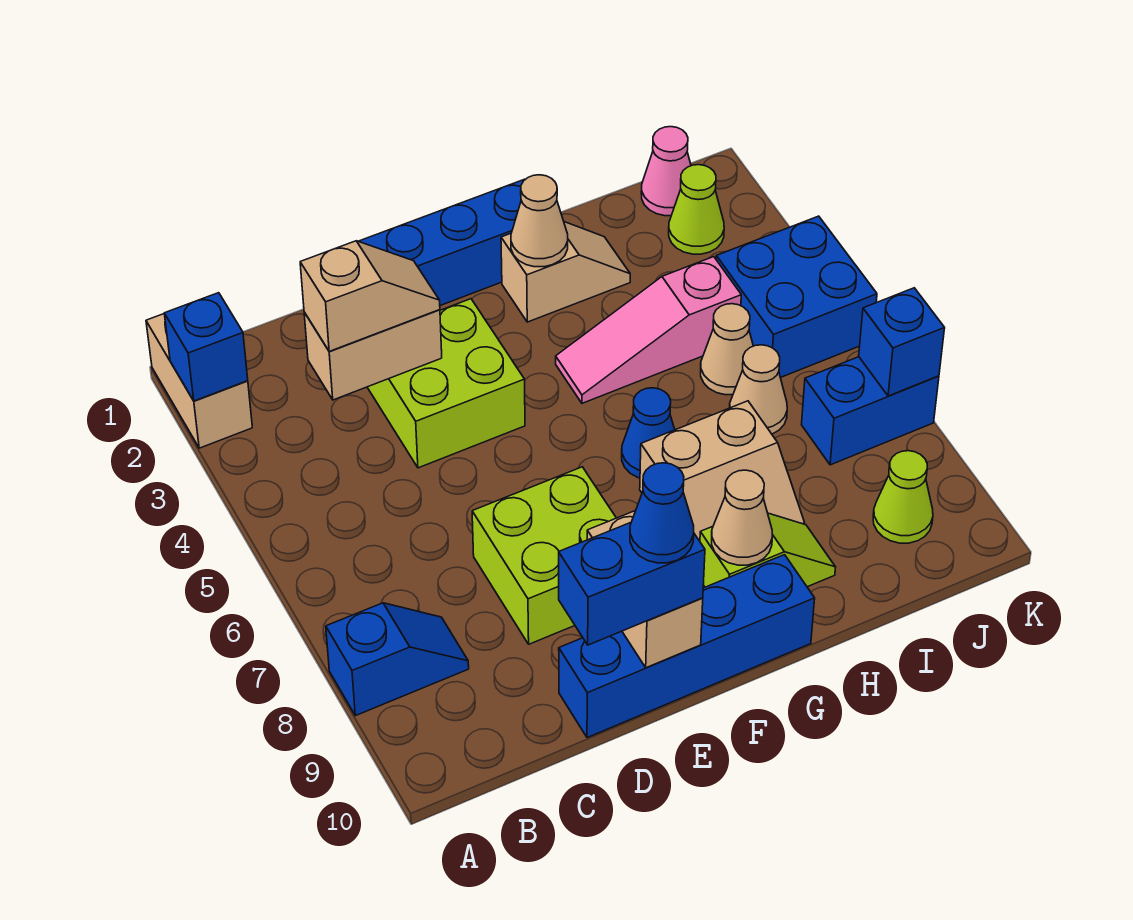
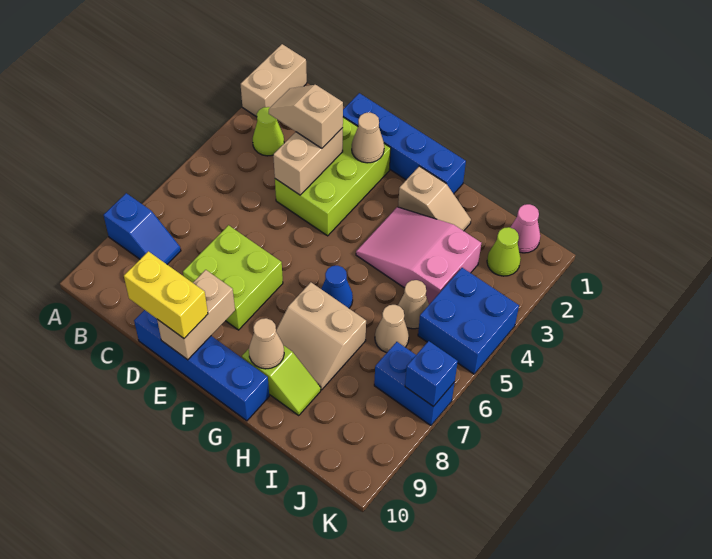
blue 1x1 brick [164,293,248,401] -> none
tan 1x2 brick [304,310,442,400] -> tan 1x2 brick turned to [273,128,343,195]
tan 1x2 slope [300,241,440,351] -> tan 1x2 slope turned to [269,85,343,148]
lime 2x2 brick [367,299,525,468] -> lime 2x3 brick [275,117,391,236]
blue 1x2 brick [559,523,705,645] -> yellow 1x2 brick [124,251,208,338]
blue 1x1 cone [630,463,694,563] -> none
tan 1x1 cone [511,175,568,267] -> tan 1x1 cone moved to [352,113,384,163]
pink 1x3 slope [556,257,741,403] -> pink 2x3 slope [356,207,481,304]
lime 1x1 cone [873,451,933,543] -> lime 1x1 cone moved to [253,107,284,156]

